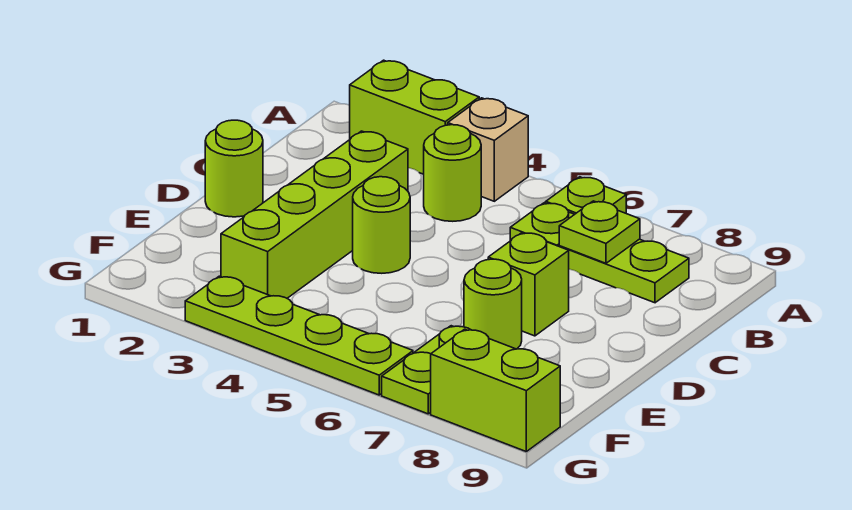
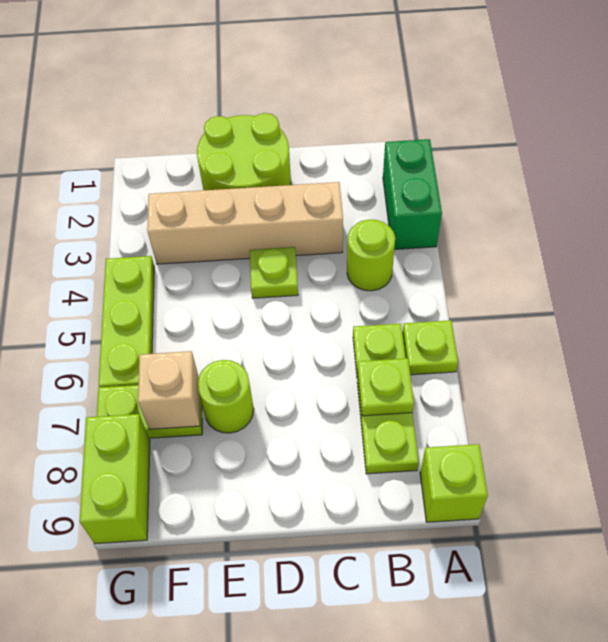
lime 1x2 brick [350,60,479,174] -> green 1x2 brick [383,139,442,249]
tan 1x1 brick [448,98,528,201] -> tan 1x1 brick moved to [138,351,200,429]
lime 1x4 brick [221,131,408,298] -> tan 1x4 brick [147,182,343,264]
lime 1x1 round brick [205,120,263,217] -> lime 2x2 round brick [197,113,291,190]
lime 1x1 round brick [353,177,410,273] -> lime 1x1 plate [250,247,298,298]
lime 1x1 brick [488,233,569,336] -> lime 1x1 brick moved to [420,444,488,522]
lime 1x4 plate [185,276,413,395] -> lime 1x3 plate [99,256,154,387]

